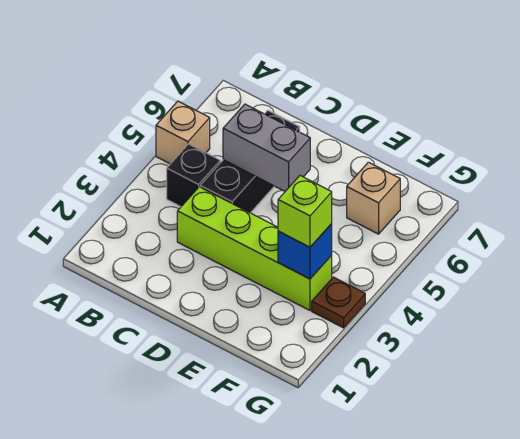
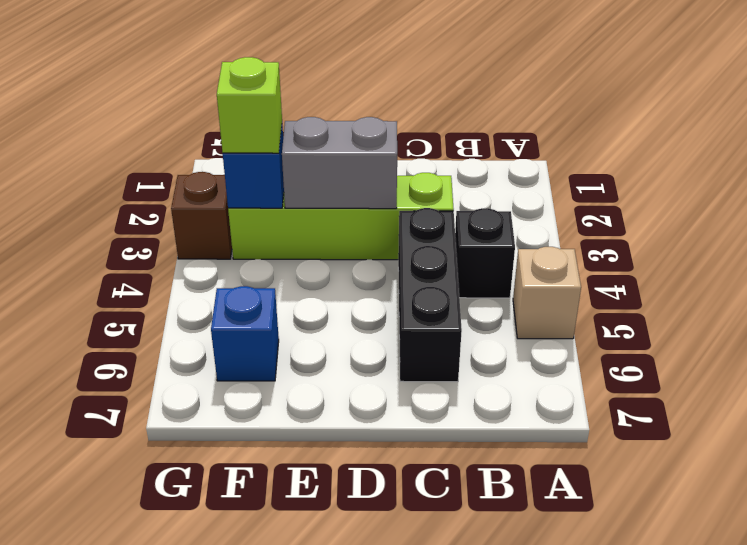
grey 1x2 brick [223,104,310,191] -> grey 1x2 brick moved to [282,117,397,209]
tan 1x1 brick [347,162,400,234] -> blue 1x1 brick [211,286,279,381]
brown 1x1 plate [312,277,365,328] -> brown 1x1 brick [171,172,232,259]

